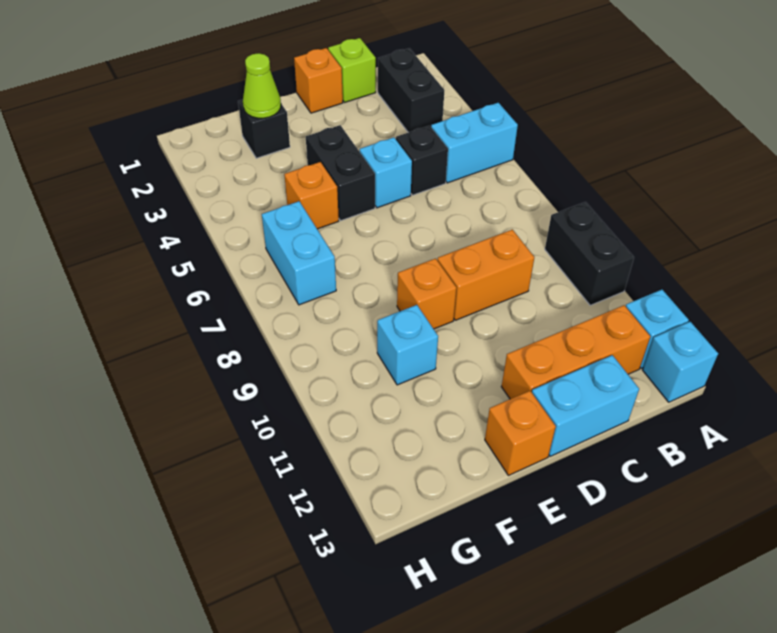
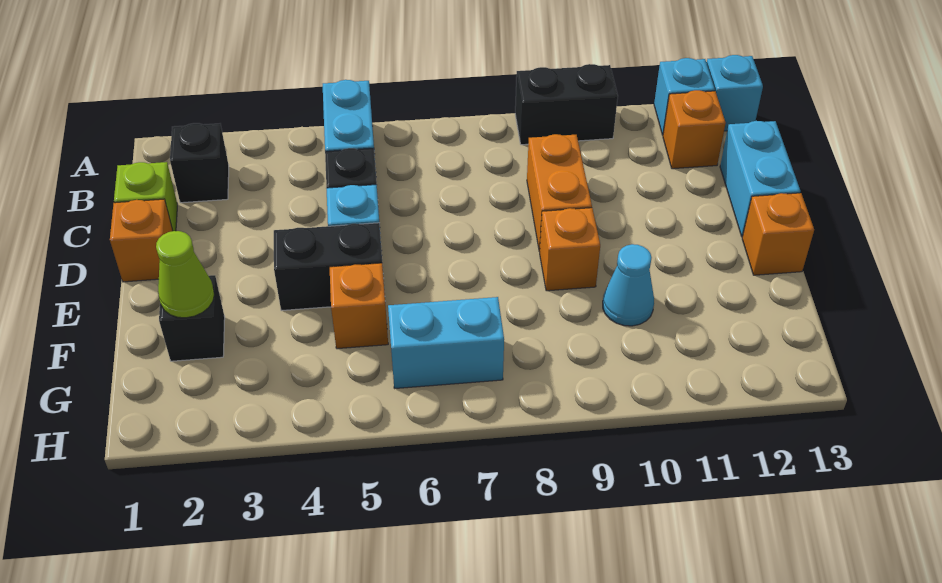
black 1x2 brick [378,48,444,132] -> black 1x1 brick [170,123,229,203]
orange 1x3 brick [501,305,650,399] -> orange 1x1 brick [663,90,726,169]
cyan 1x1 brick [377,305,438,385] -> cyan 1x1 cone [603,244,654,326]

